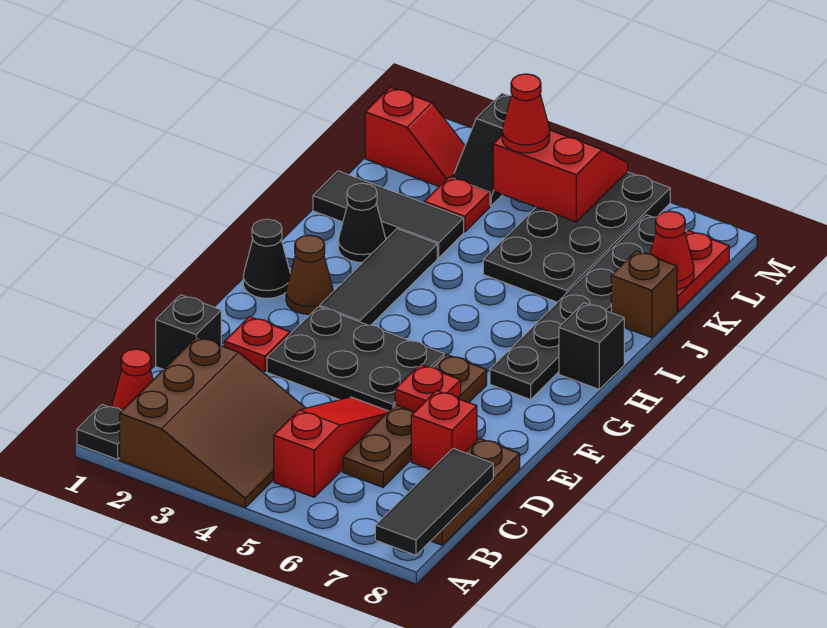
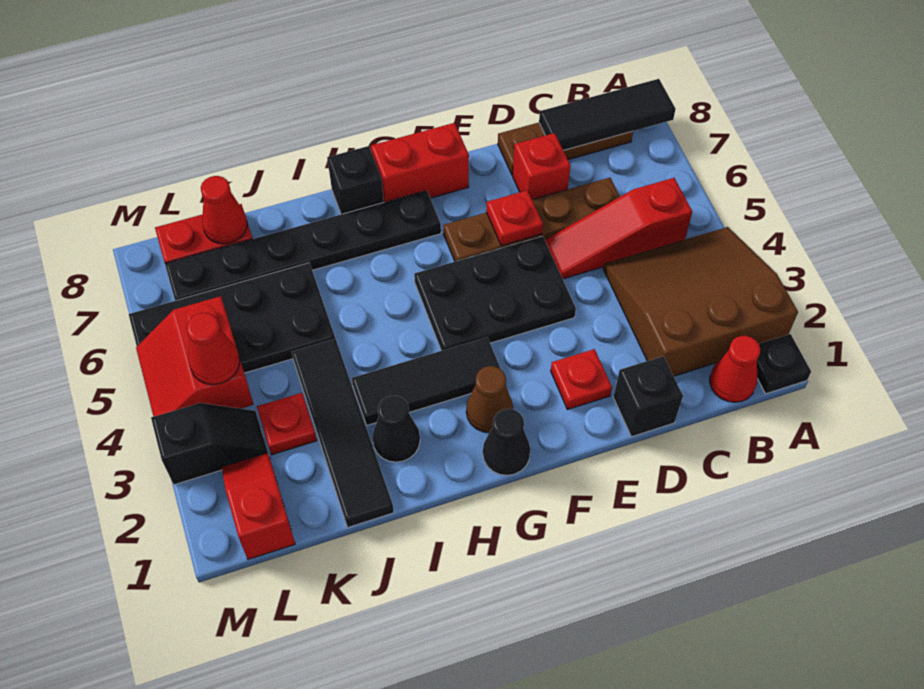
black 2x3 plate [267,307,444,411] -> black 2x3 plate turned to [414,236,576,351]
none -> red 1x2 brick [371,123,469,202]
black 1x3 tile [313,171,464,258] -> black 1x4 tile [292,339,394,527]
brown 1x1 brick [611,251,677,338] -> none

